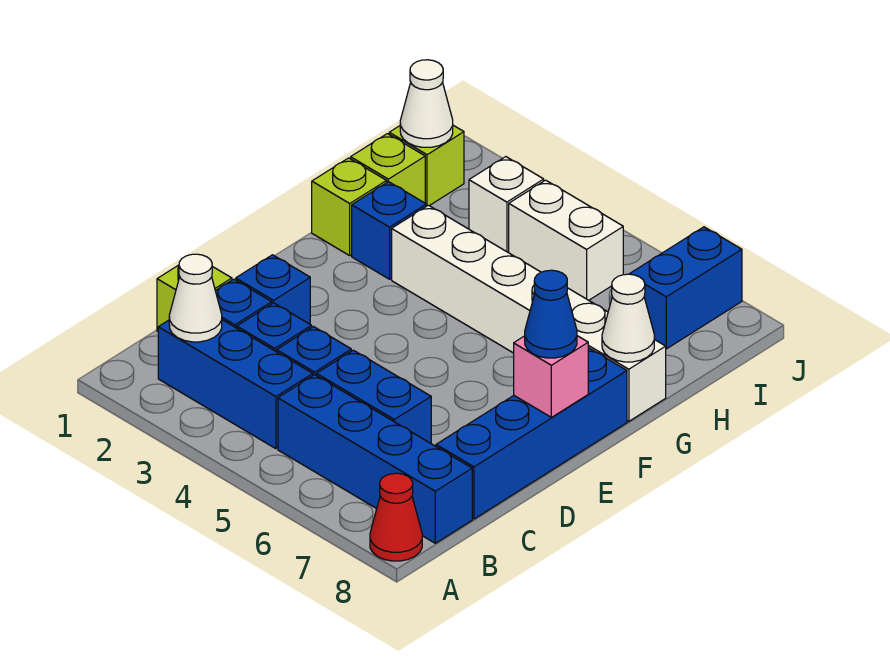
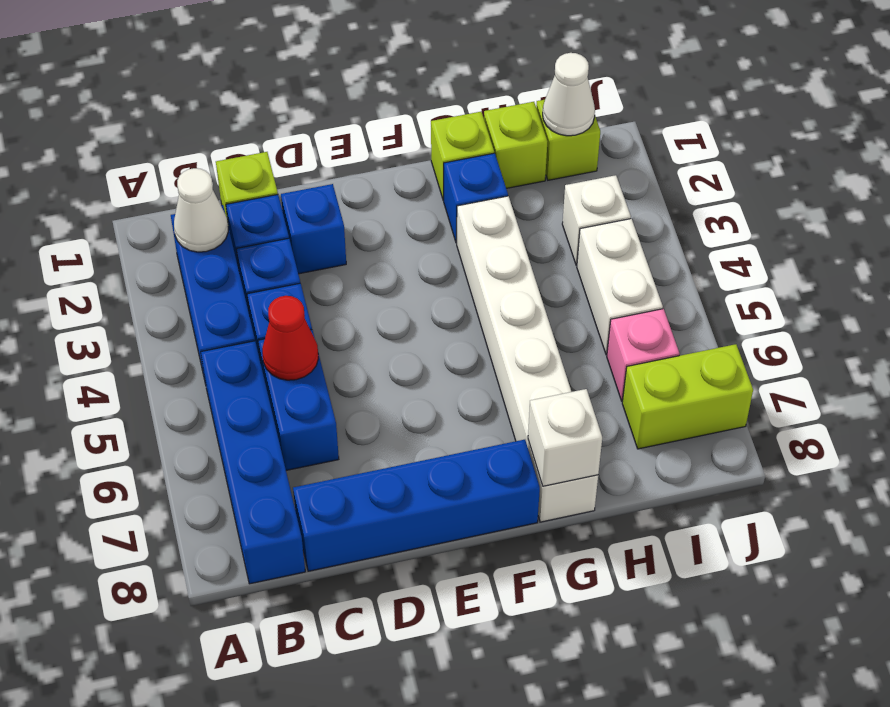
red 1x1 cone [370,473,422,561] -> red 1x1 cone moved to [262,296,318,380]
pink 1x1 brick [514,336,588,417] -> pink 1x1 brick moved to [607,309,679,401]
blue 1x1 cone [525,270,577,358] -> none
white 1x1 cone [602,274,654,362] -> white 1x1 brick [528,389,602,486]
blue 1x2 brick [630,227,742,349] -> lime 1x2 brick [622,344,753,449]

